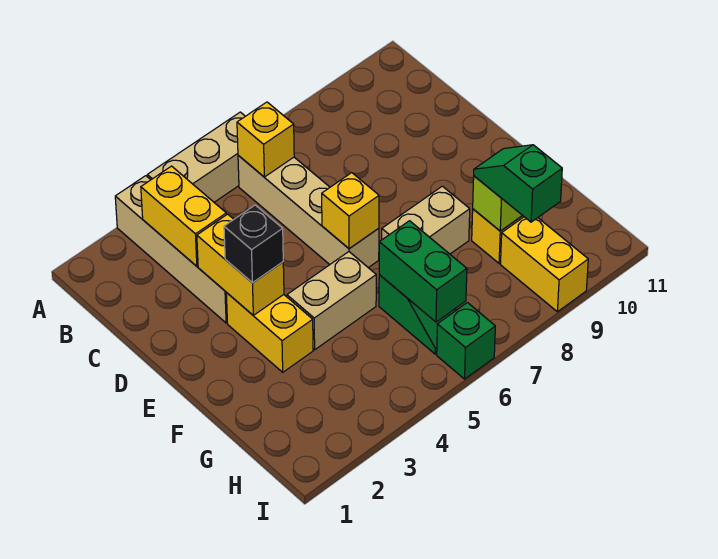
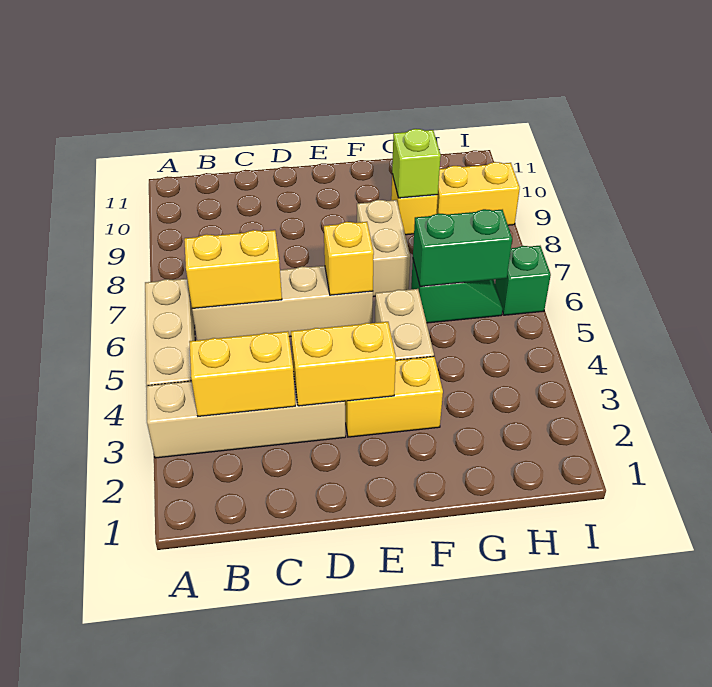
yellow 1x1 brick [237,102,294,177] -> yellow 1x2 brick [184,230,282,308]
black 1x1 brick [224,205,283,283] -> none
green 1x2 slope [474,145,562,222] -> none

